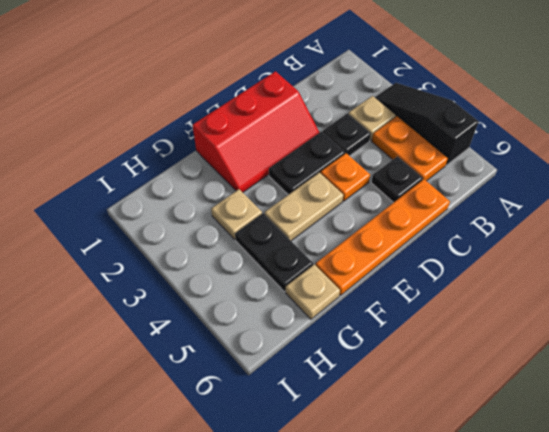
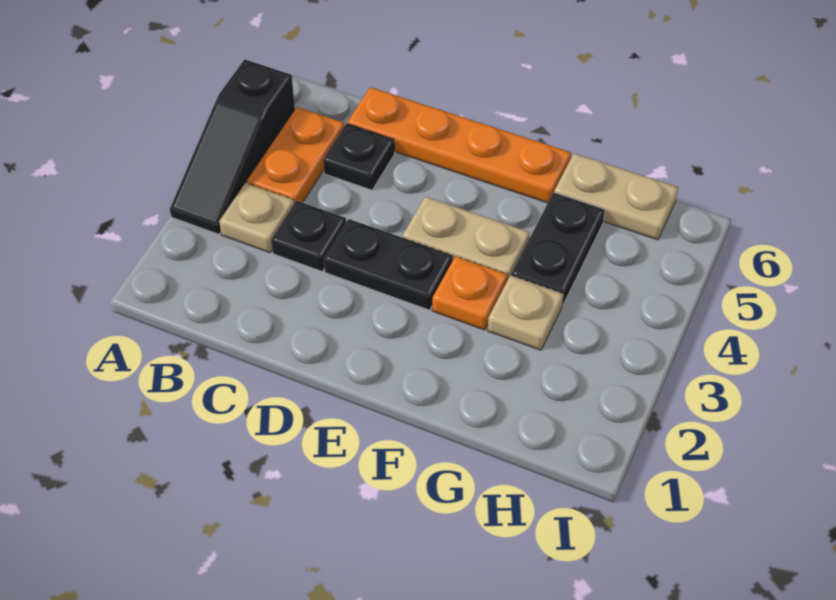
red 2x3 slope [193,71,320,192] -> none
orange 1x1 plate [321,153,370,201] -> orange 1x1 plate moved to [432,256,508,330]
tan 1x1 plate [286,264,340,319] -> tan 1x2 plate [554,153,678,240]

